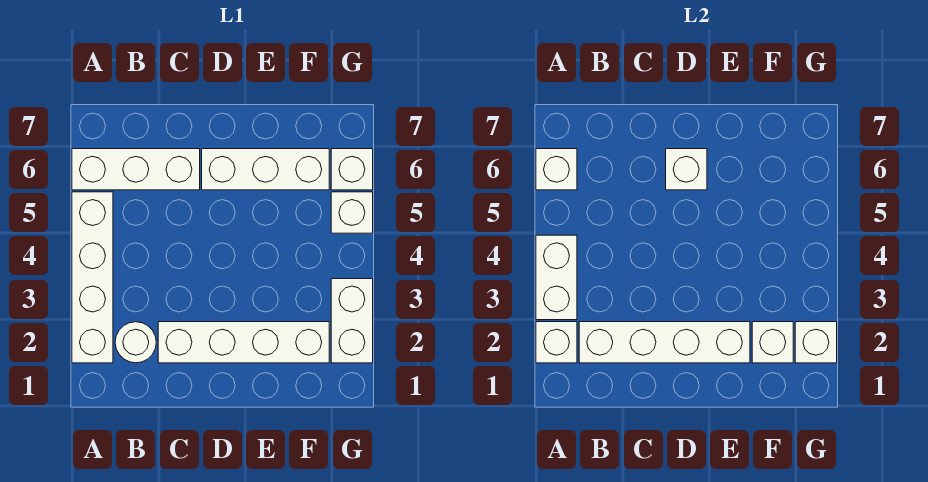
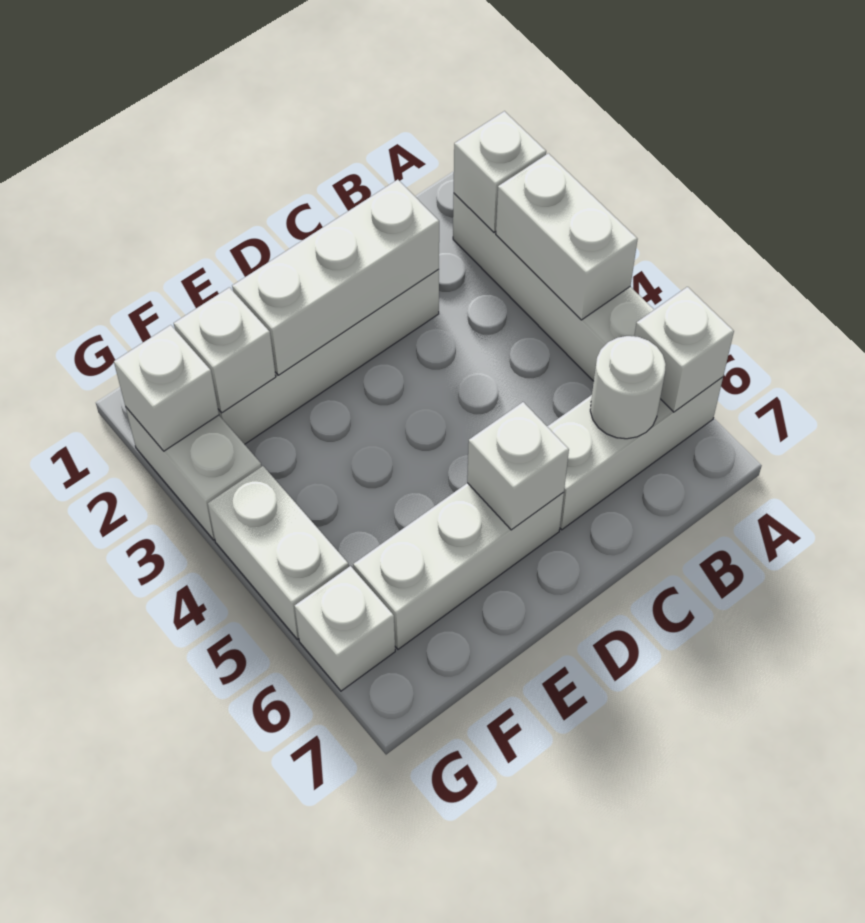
white 1x1 round brick [115,322,156,363] -> white 1x1 round brick moved to [590,336,666,439]
white 1x4 brick [579,322,750,363] -> white 1x3 brick [232,180,439,375]
white 1x1 brick [331,192,373,233] -> white 1x2 brick [208,466,349,639]

